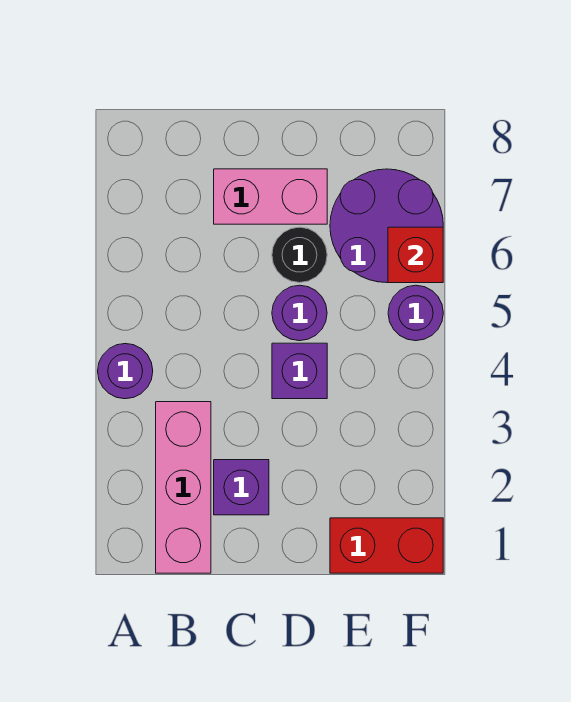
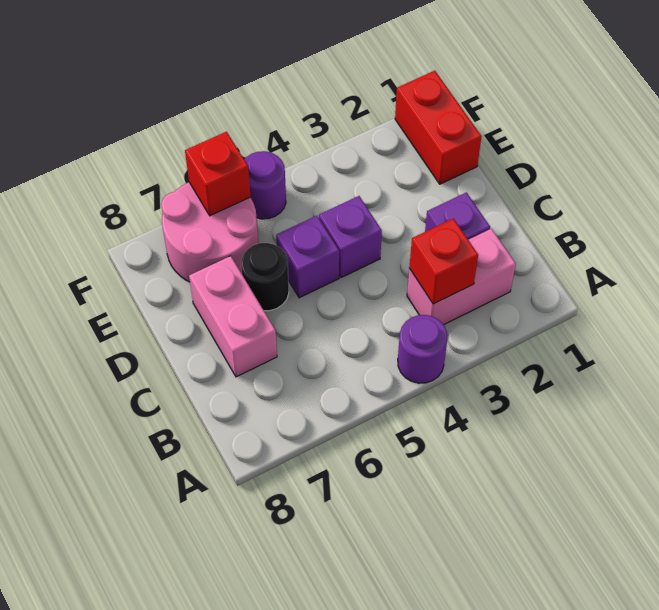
pink 1x3 brick [156,402,211,573] -> pink 1x2 brick [407,229,516,325]
none -> red 1x1 brick [409,218,478,304]
purple 1x1 round brick [272,285,327,341] -> purple 1x1 brick [276,216,339,298]
purple 2x2 round brick [330,169,443,283] -> pink 2x2 round brick [161,182,258,282]

